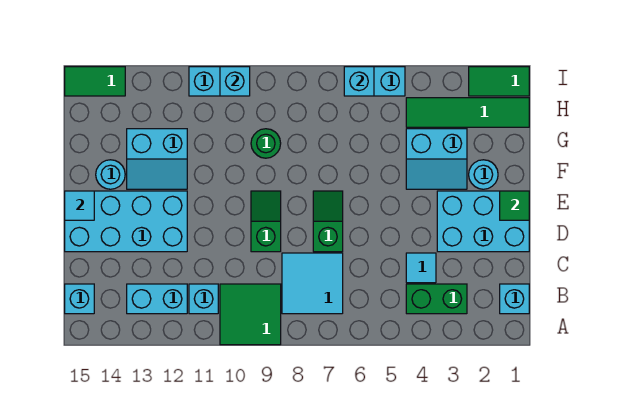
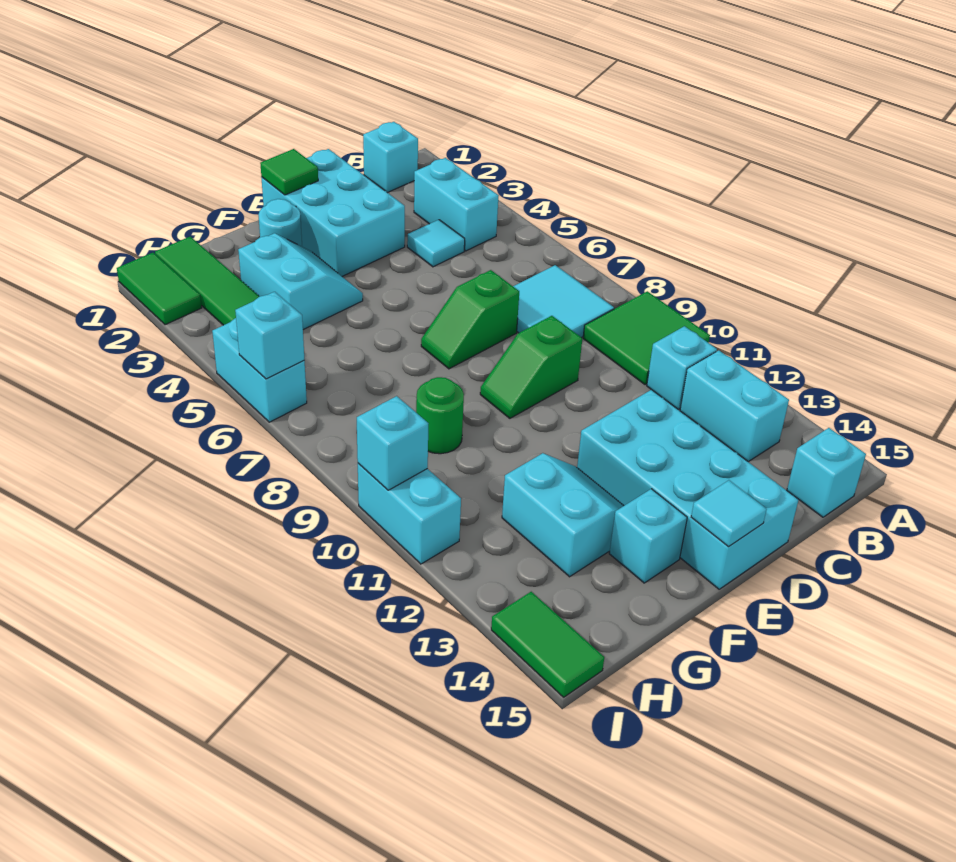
green 1x2 brick [406,284,467,314] -> cyan 1x2 brick [414,158,499,251]
cyan 1x1 round brick [96,160,125,189] -> cyan 1x1 brick [609,489,687,583]

